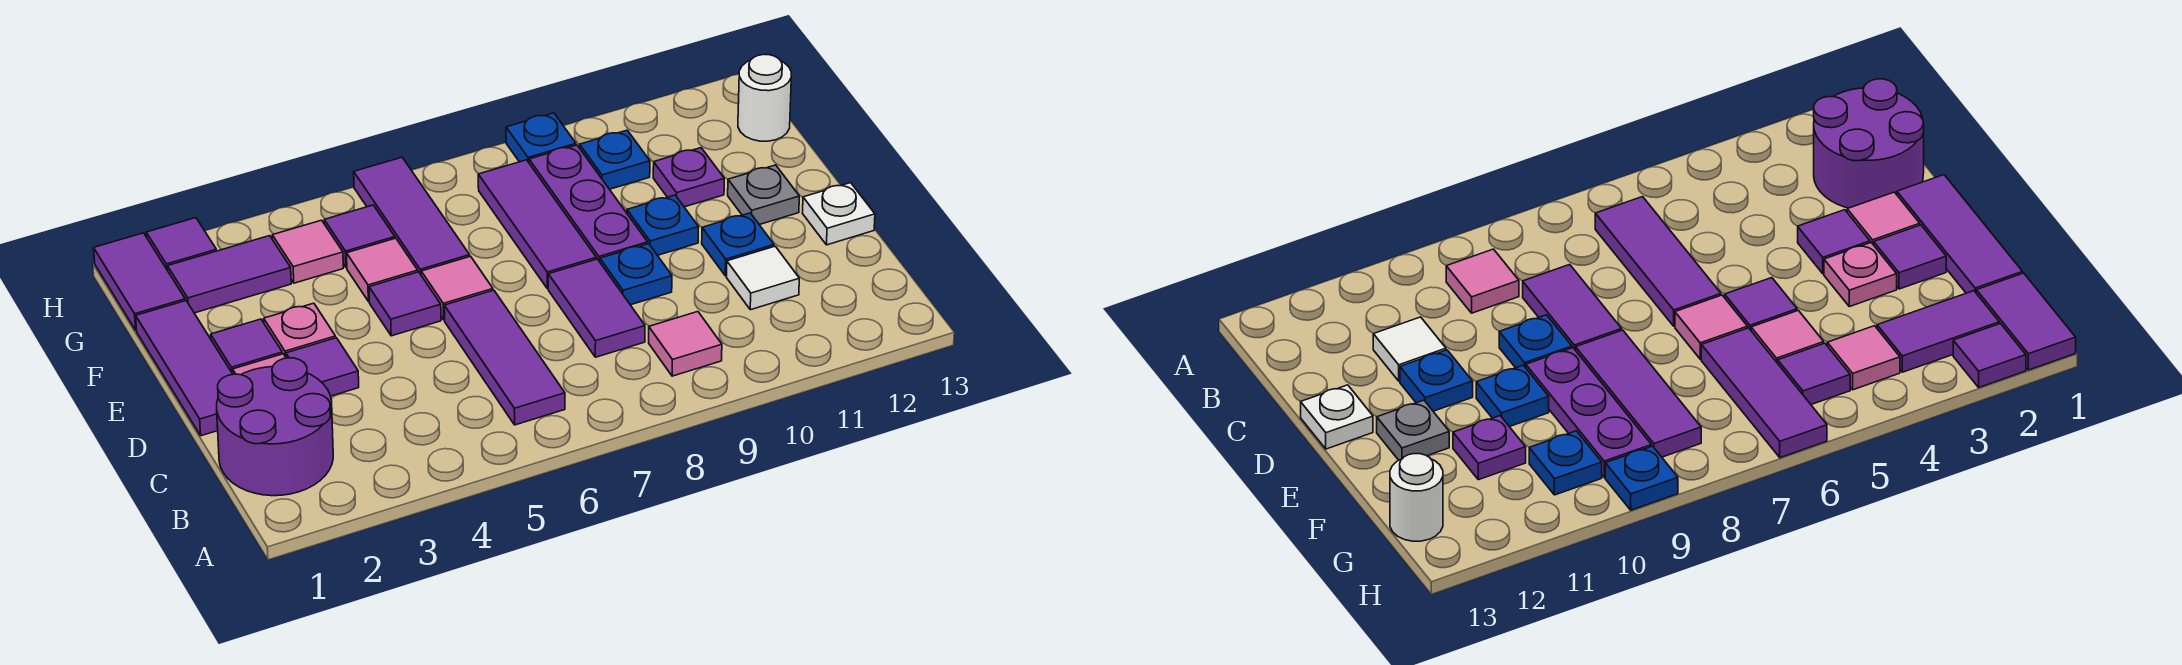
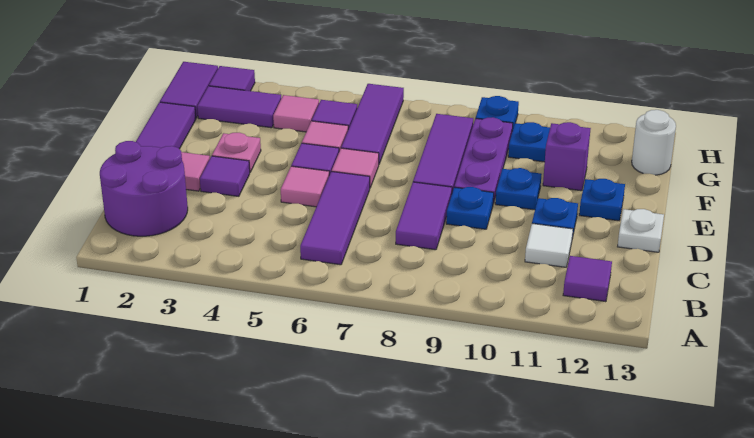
pink 1x1 tile [649,312,722,376] -> pink 1x1 tile moved to [281,166,329,207]
purple 1x1 tile [211,319,282,374] -> purple 1x1 tile moved to [563,256,612,302]
grey 1x1 plate [728,165,799,225] -> blue 1x1 plate [579,179,625,221]
purple 1x1 plate [653,148,724,207] -> purple 1x1 brick [543,122,591,191]

